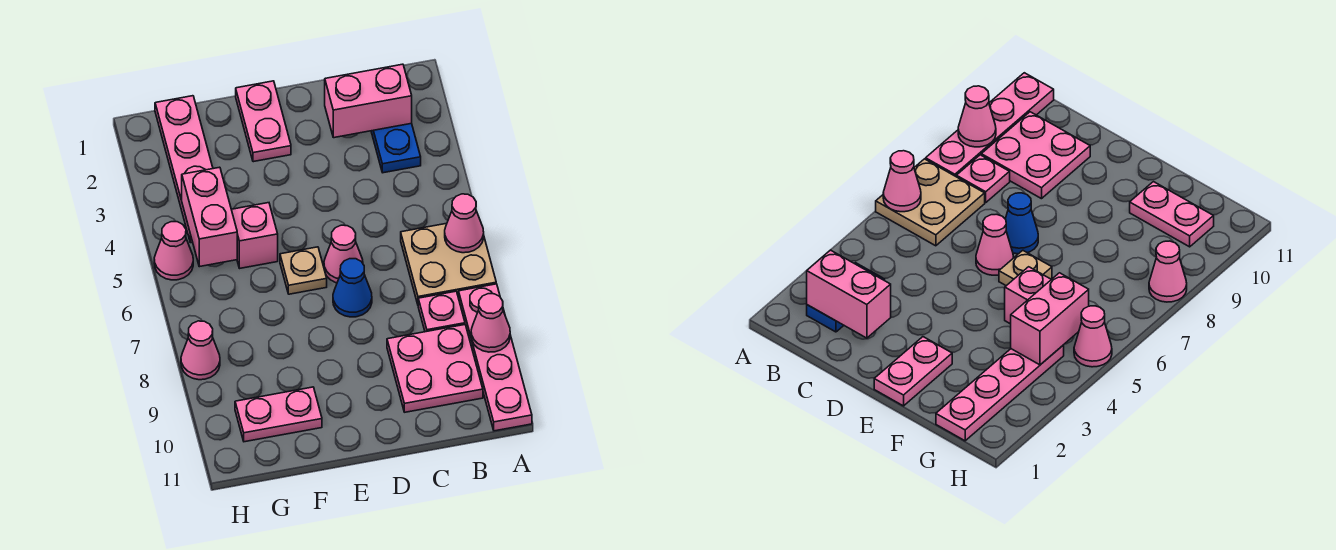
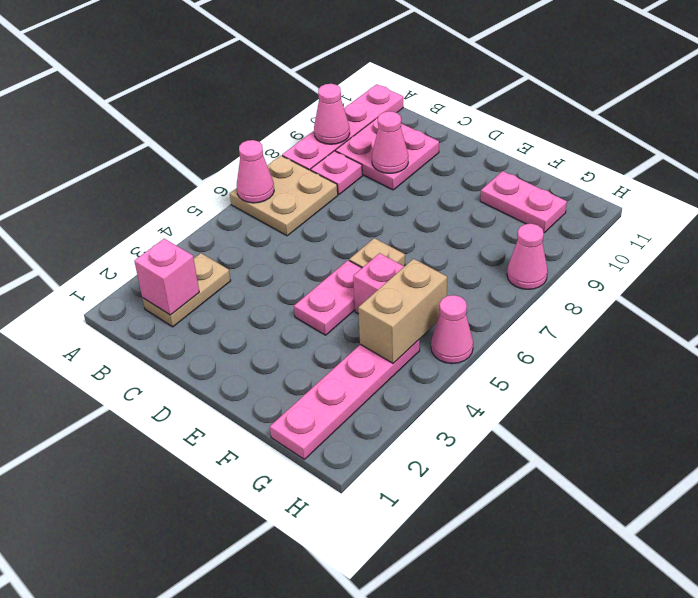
blue 1x2 plate [371,123,421,173] -> tan 1x2 plate [142,253,231,327]
pink 1x2 brick [325,64,412,138] -> pink 1x1 brick [134,239,199,315]
pink 1x1 cone [324,225,363,283] -> pink 1x1 cone moved to [372,111,408,173]
blue 1x1 cone [333,259,372,317] -> none
pink 1x2 plate [236,81,291,162] -> pink 1x2 plate moved to [294,260,361,335]
pink 1x2 brick [182,167,237,267] -> tan 1x2 brick [358,259,447,363]

